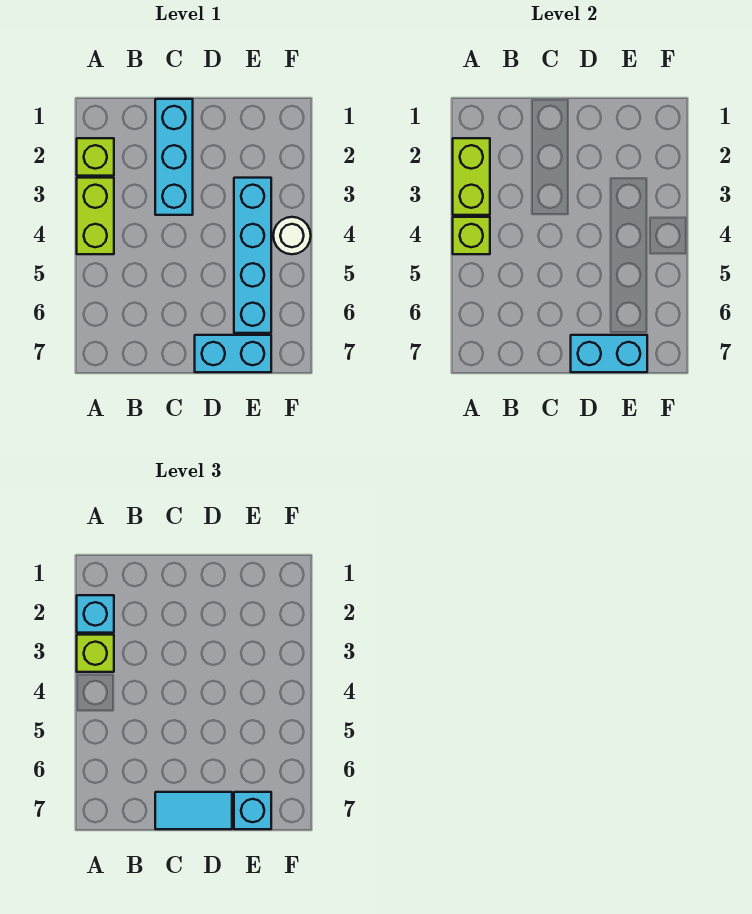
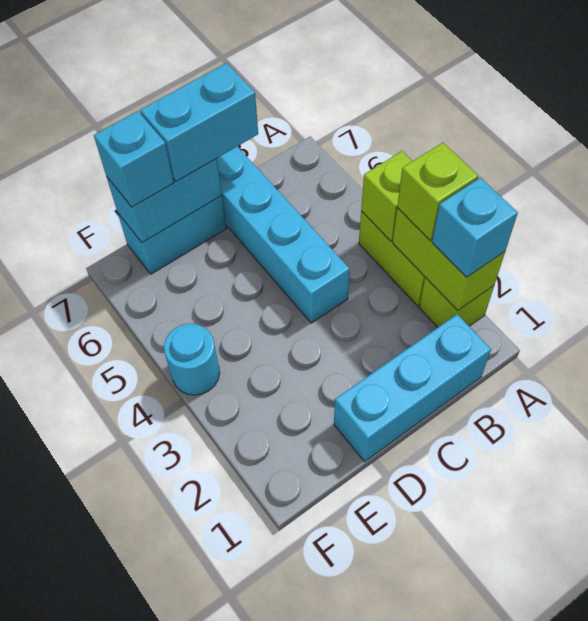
cyan 1x3 brick [155,99,193,215] -> cyan 1x3 brick turned to [334,314,491,462]
cyan 1x2 tile [155,792,232,829] -> cyan 1x2 brick [140,63,258,181]
cyan 1x4 brick [234,178,271,333] -> cyan 1x4 brick moved to [217,147,350,323]
white 1x1 round brick [273,217,311,254] -> cyan 1x1 round brick [164,324,220,395]

